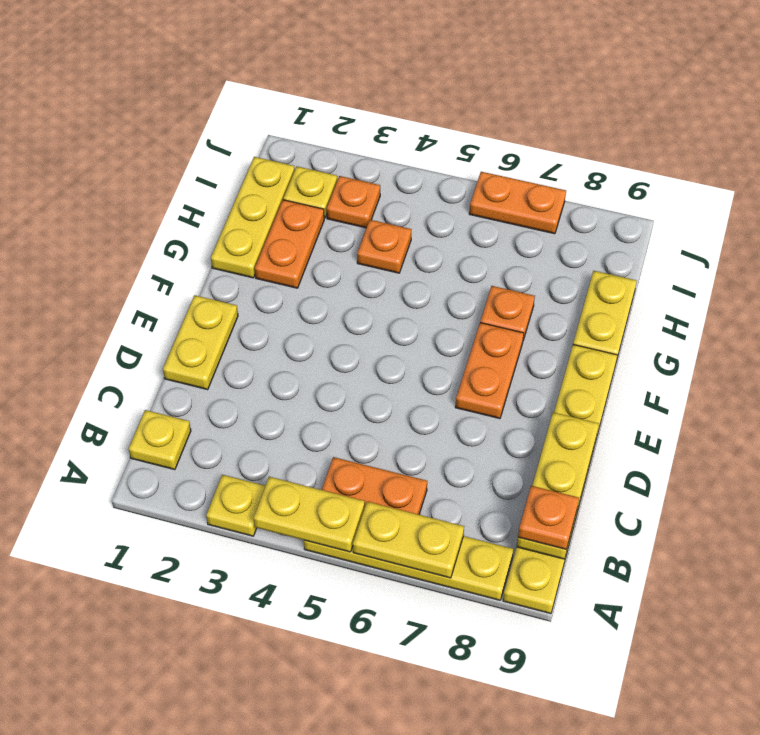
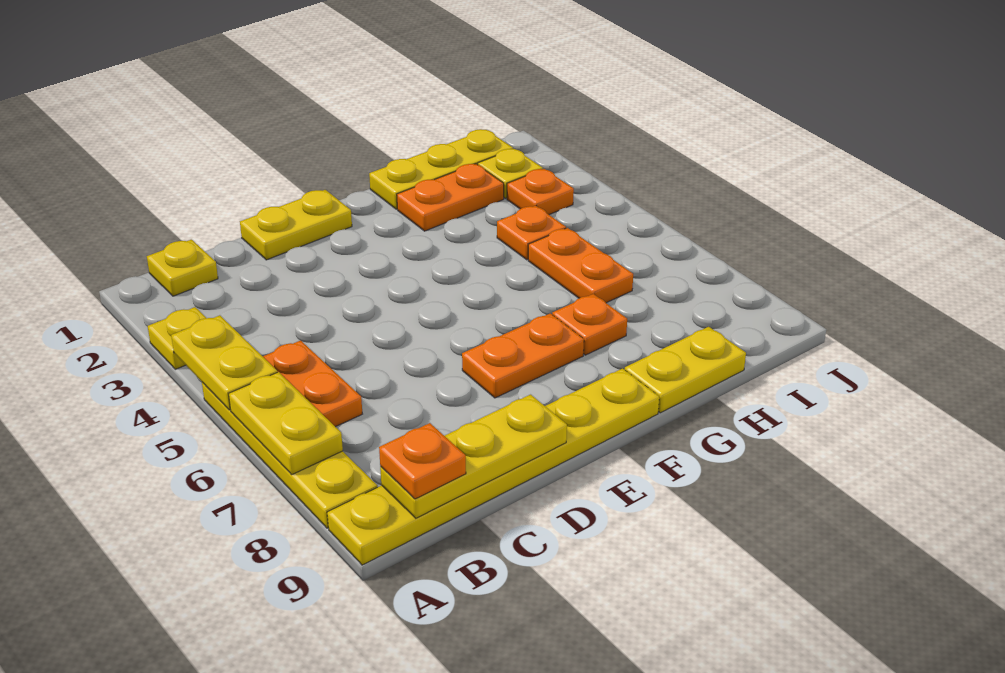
orange 1x2 plate [469,172,566,234] -> orange 1x2 plate moved to [528,228,633,303]

